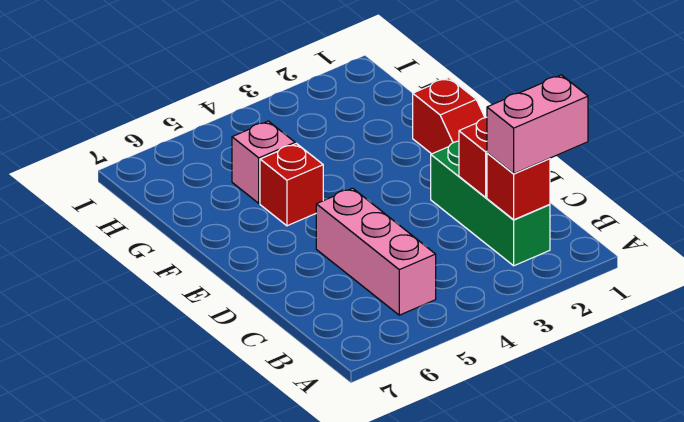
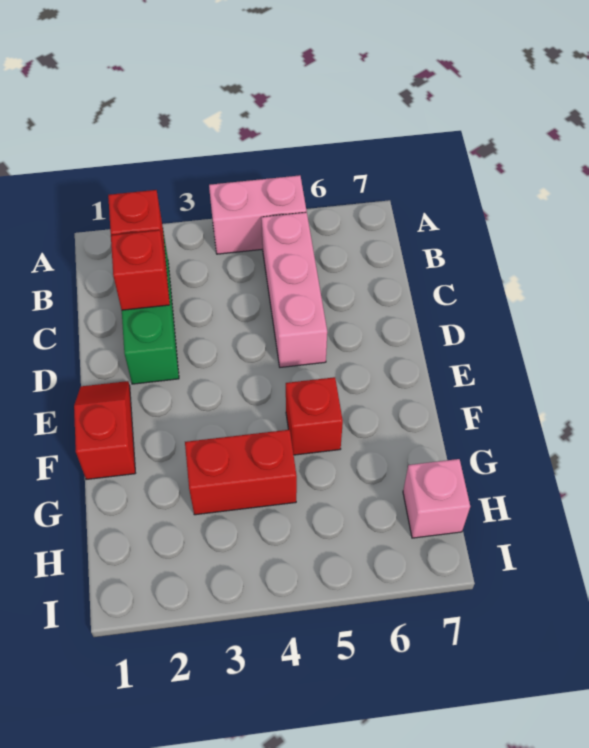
pink 1x2 brick [487,75,588,174] -> pink 1x2 brick moved to [209,175,307,254]
none -> red 1x2 brick [185,430,297,515]
pink 1x1 brick [232,121,295,203] -> pink 1x1 brick moved to [403,459,470,538]

